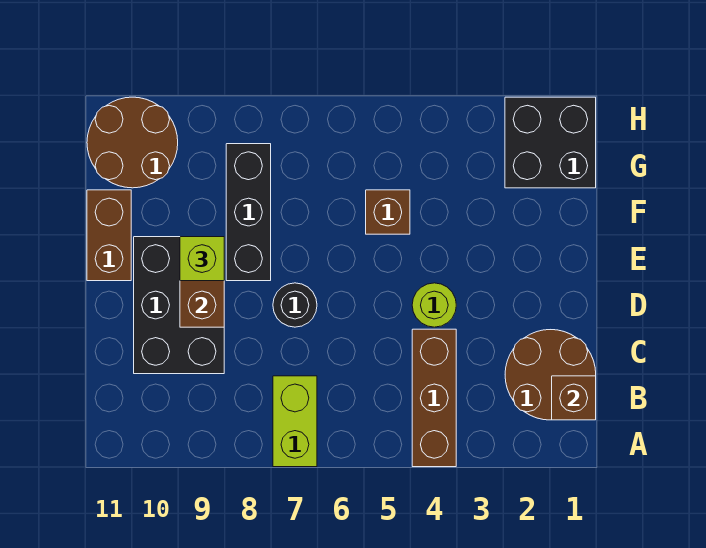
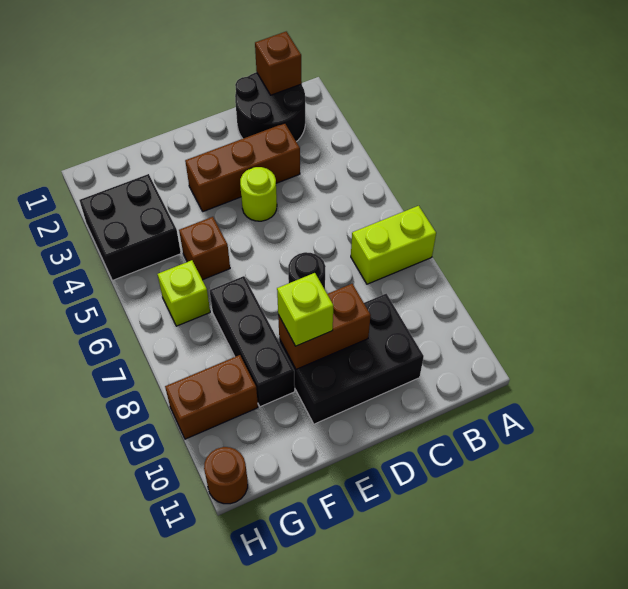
brown 1x3 brick [412,329,456,467] -> brown 1x3 brick moved to [185,123,300,212]
brown 2x2 round brick [505,330,596,420] -> black 2x2 round brick [235,72,305,142]
black 1x3 brick [226,144,271,281] -> black 1x3 brick turned to [210,276,295,407]
brown 1x2 brick [87,190,131,281] -> brown 1x2 brick moved to [165,355,258,439]
black 2x2 brick [505,97,596,188] -> black 2x2 brick moved to [79,174,181,281]
none -> lime 1x1 brick [157,260,210,326]
brown 2x2 round brick [87,97,178,188] -> brown 1x1 round brick [204,447,248,504]

